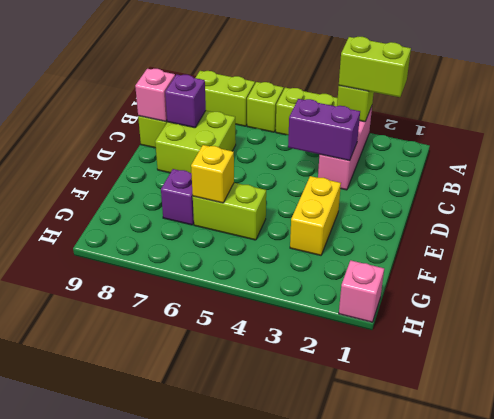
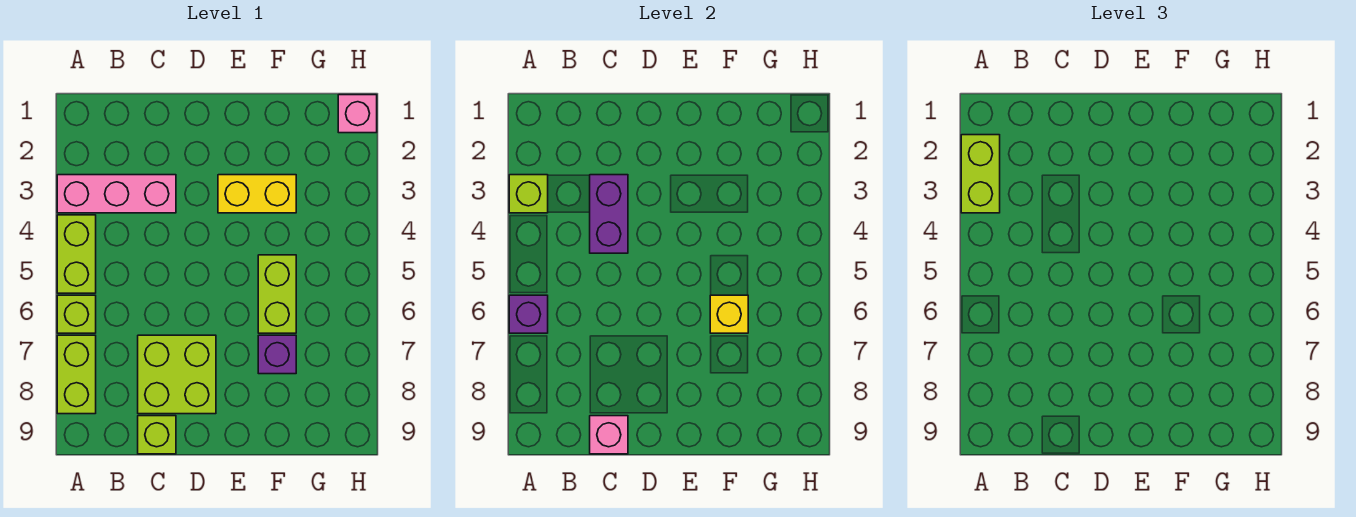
purple 1x1 brick [165,74,206,128] -> purple 1x1 brick moved to [509,295,548,333]

